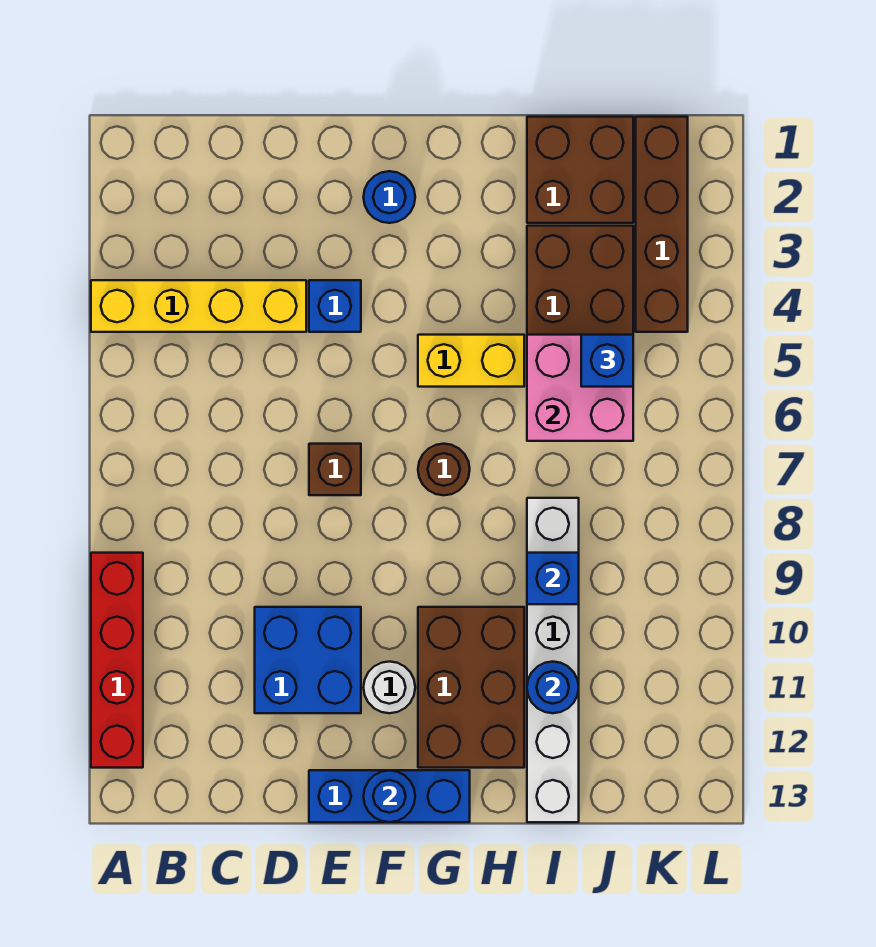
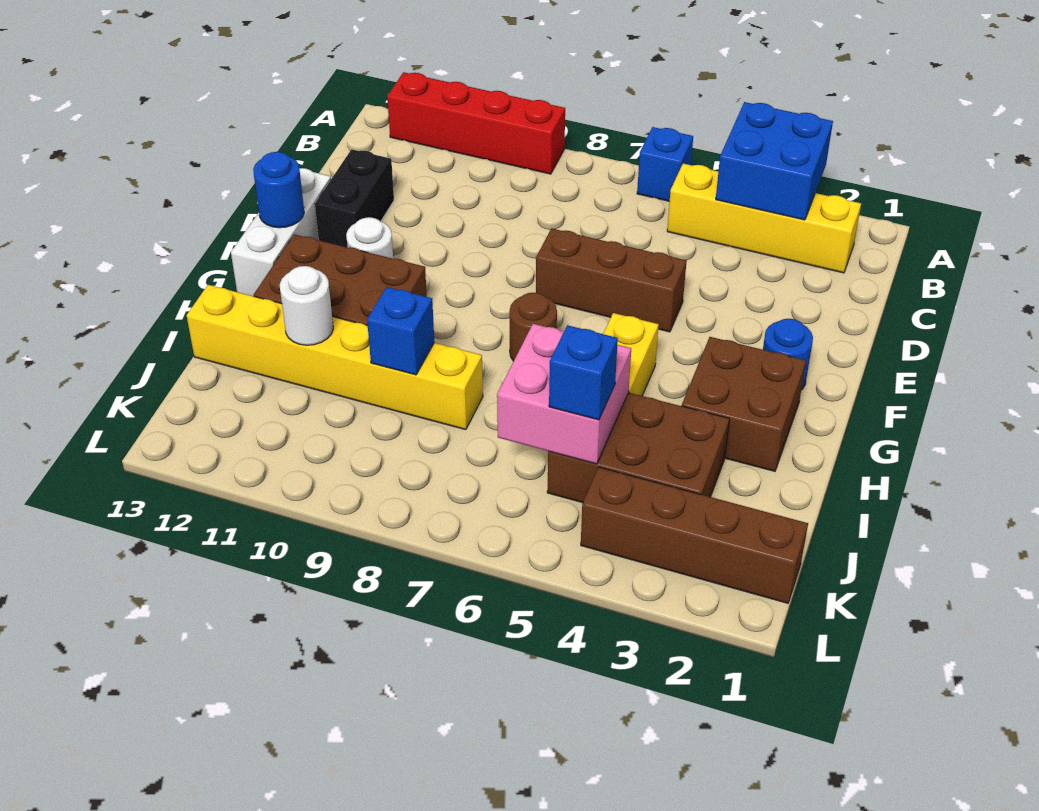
yellow 1x4 brick [91,280,306,332] -> yellow 1x4 brick turned to [667,164,861,273]
blue 2x2 brick [255,607,361,713] -> blue 2x2 brick moved to [716,102,833,220]
none -> black 1x2 brick [315,149,394,247]
blue 1x1 brick [309,280,361,332] -> blue 1x1 brick moved to [637,127,693,201]
brown 1x1 brick [309,444,361,495] -> brown 1x3 brick [536,228,687,332]
blue 1x3 brick [309,770,470,822] -> white 1x3 brick [231,168,331,296]
brown 2x2 brick [527,117,633,223] -> brown 2x2 brick moved to [682,337,806,471]
white 1x6 brick [527,498,579,822] -> yellow 1x6 brick [187,285,483,430]
blue 1x1 round brick [527,662,579,713] -> white 1x1 round brick [280,266,333,345]

